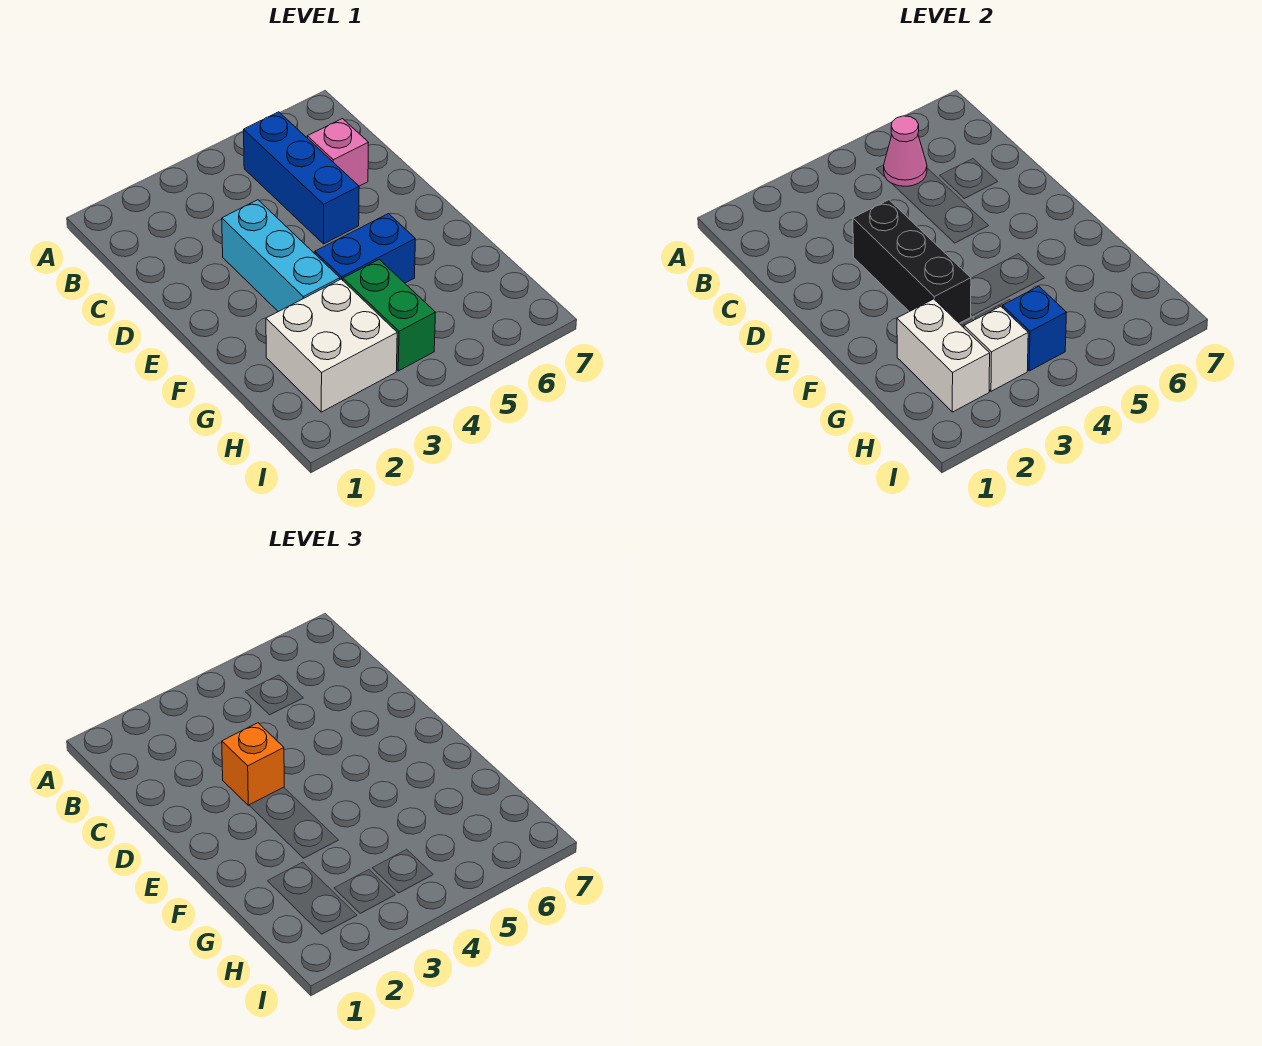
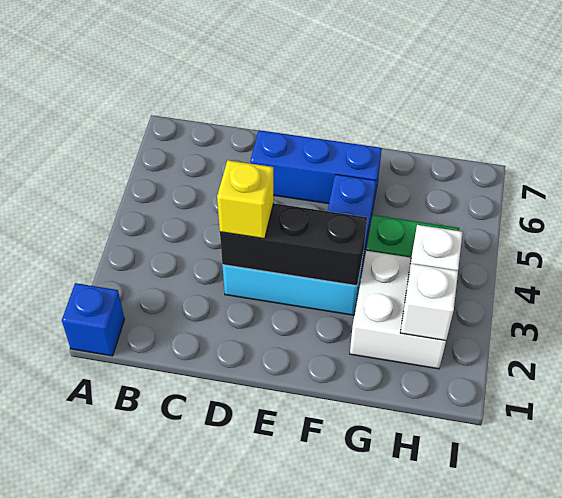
blue 1x3 brick [244,112,359,244] -> blue 1x3 brick moved to [250,130,382,205]
pink 1x1 cone [884,116,927,186] -> none
pink 1x1 brick [307,119,369,186] -> none
orange 1x1 brick [222,723,284,805] -> yellow 1x1 brick [217,160,274,239]
white 1x2 brick [897,299,990,412] -> white 1x1 brick [400,264,458,341]
blue 1x1 brick [1003,286,1067,371] -> blue 1x1 brick moved to [62,283,124,356]

